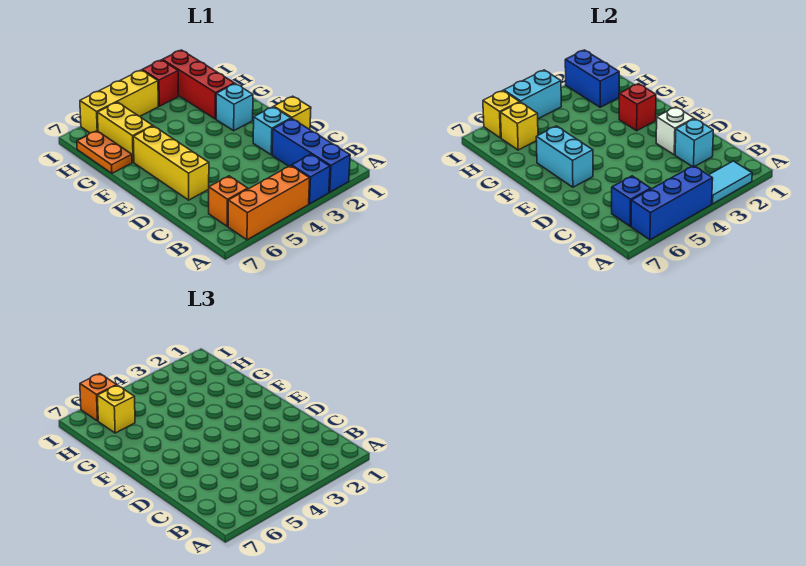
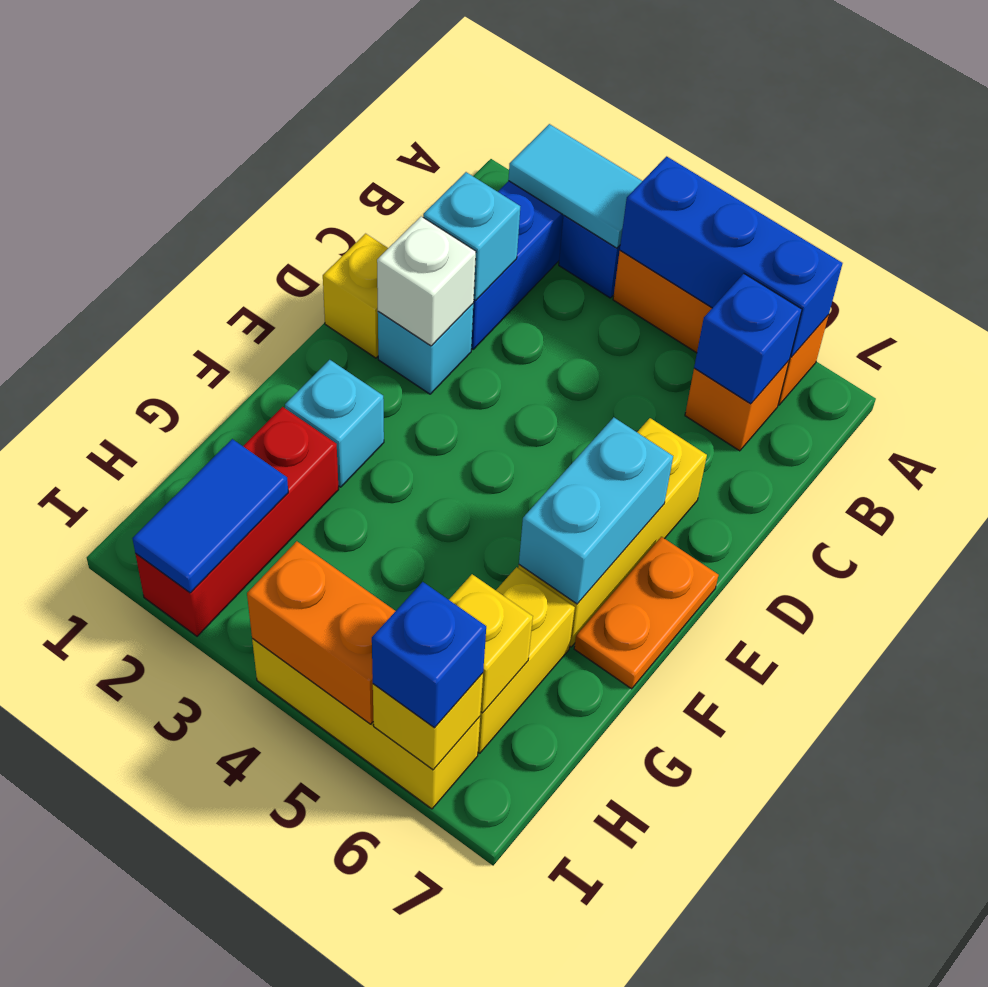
red 1x1 brick [619,84,656,131] -> none
orange 1x2 plate [77,131,132,173] -> orange 1x2 plate moved to [574,537,719,689]
blue 1x2 brick [565,50,619,107] -> blue 1x2 tile [132,439,288,593]
yellow 1x1 brick [97,385,135,433] -> none
red 1x1 brick [142,60,178,106] -> none
cyan 1x2 brick [504,70,561,119] -> orange 1x2 brick [247,541,395,724]
orange 1x1 brick [80,374,117,421] -> blue 1x1 brick [372,582,486,728]

